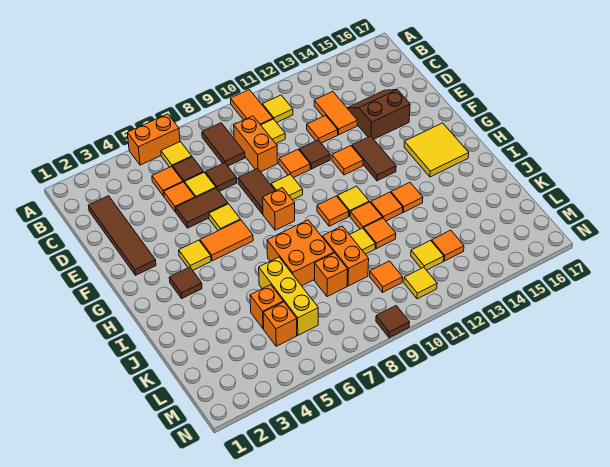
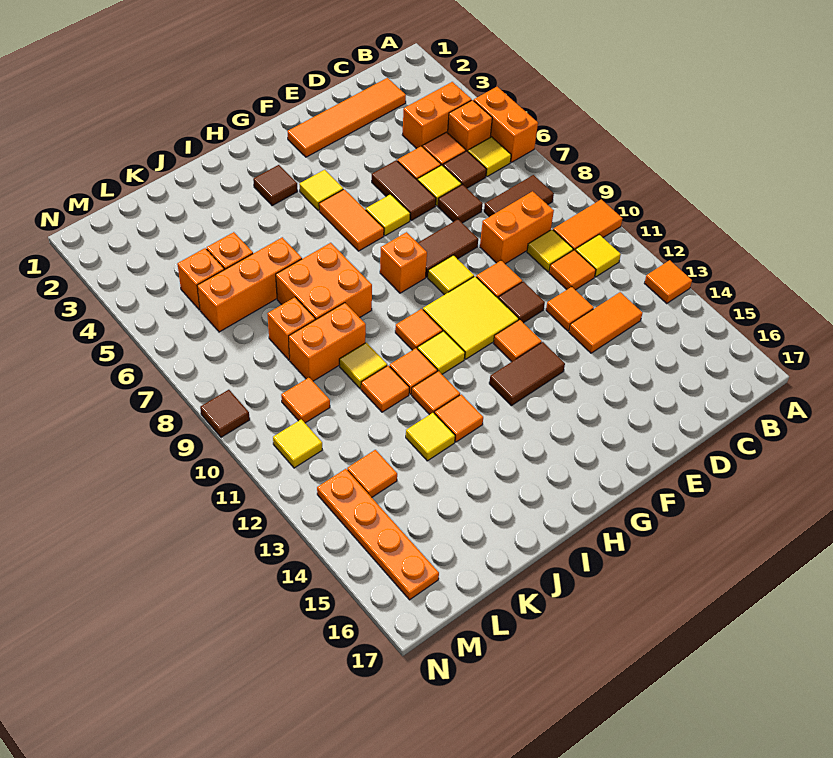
none -> orange 1x1 tile [644,260,692,303]
none -> orange 1x2 brick [402,82,472,149]
none -> orange 1x1 brick [448,100,492,151]
brown 1x4 tile [88,196,156,275] -> orange 1x4 tile [287,78,406,157]
none -> orange 1x1 tile [549,250,596,290]
brown 2x2 slope [347,90,410,139] -> none
yellow 2x2 tile [404,123,469,177] -> yellow 2x2 tile moved to [423,276,519,359]
yellow 1x3 brick [259,257,318,335] -> orange 1x3 brick [197,237,302,332]
yellow 1x1 tile [411,241,444,270] -> yellow 1x1 tile moved to [406,413,455,461]
none -> orange 1x4 plate [317,469,439,600]

